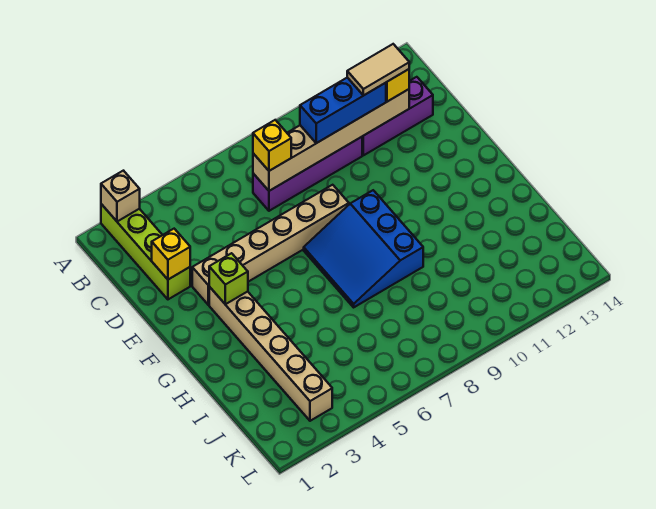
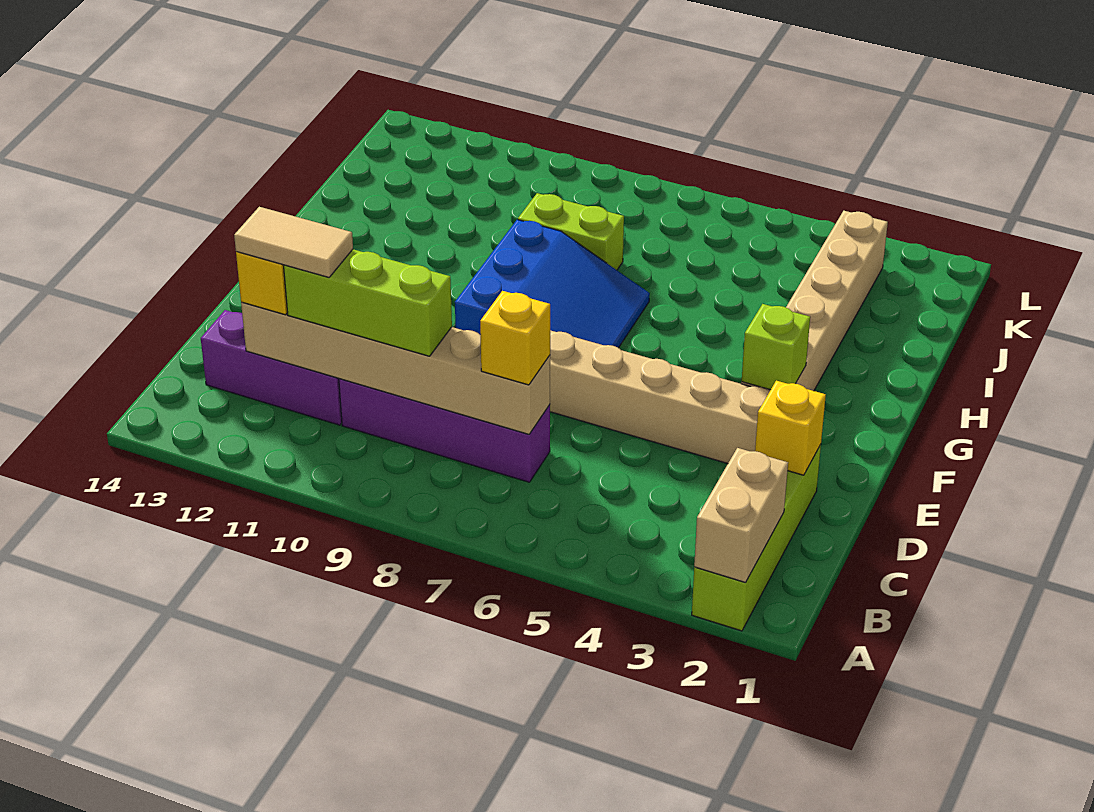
tan 1x1 brick [101,171,140,222] -> tan 1x2 brick [694,448,788,583]
blue 1x3 brick [300,78,386,143] -> lime 1x3 brick [284,249,452,356]
none -> lime 1x2 brick [518,193,624,270]

